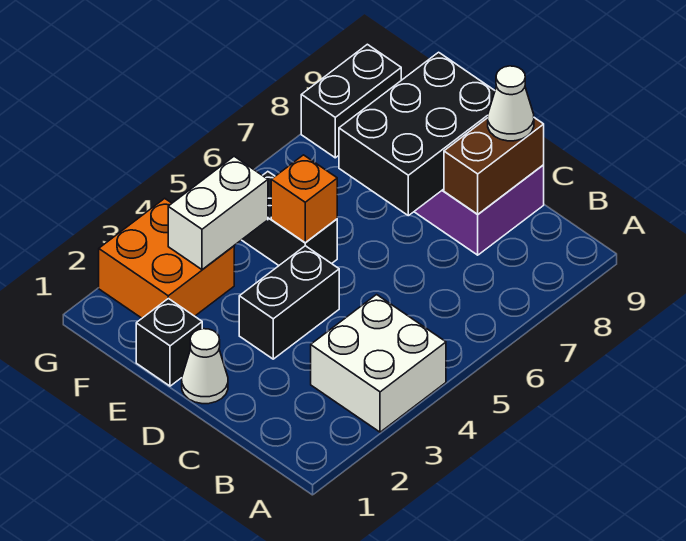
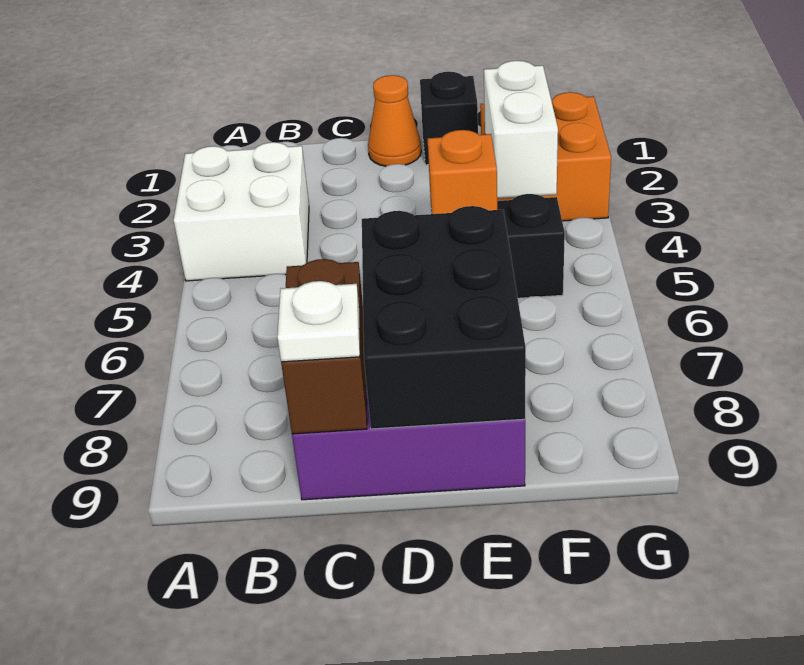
white 1x1 cone [488,66,534,141] -> white 1x1 plate [277,281,360,362]
white 1x1 cone [182,329,228,404] -> orange 1x1 cone [368,75,421,166]
black 1x2 brick [239,246,339,359] -> none
black 1x2 brick [301,44,401,158] -> none

